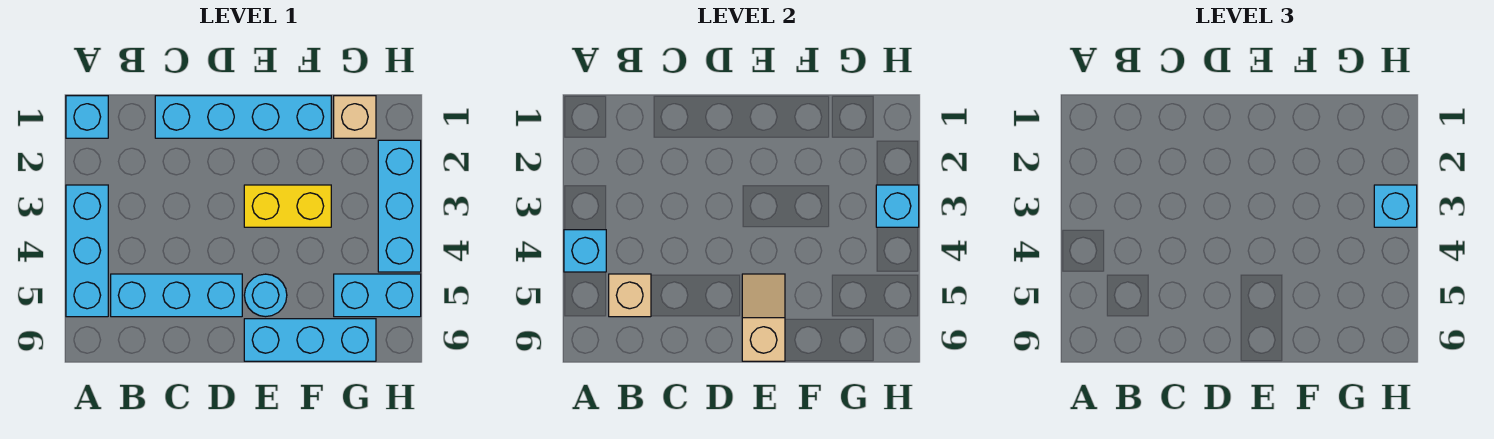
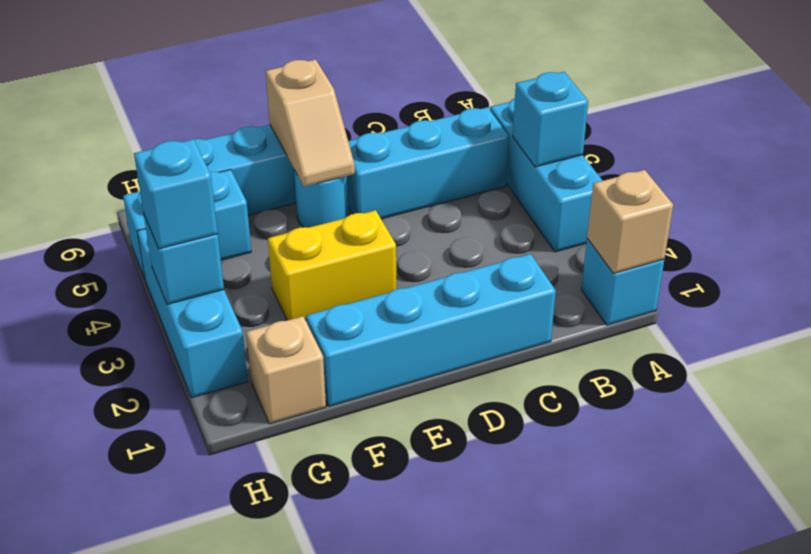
tan 1x1 brick [609,274,651,317] -> tan 1x1 brick moved to [587,170,673,273]

